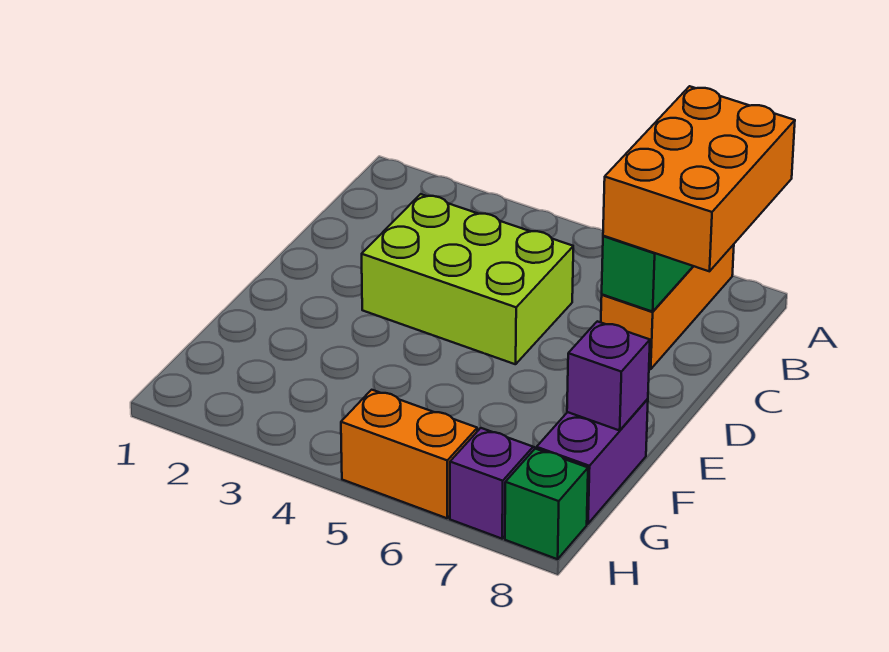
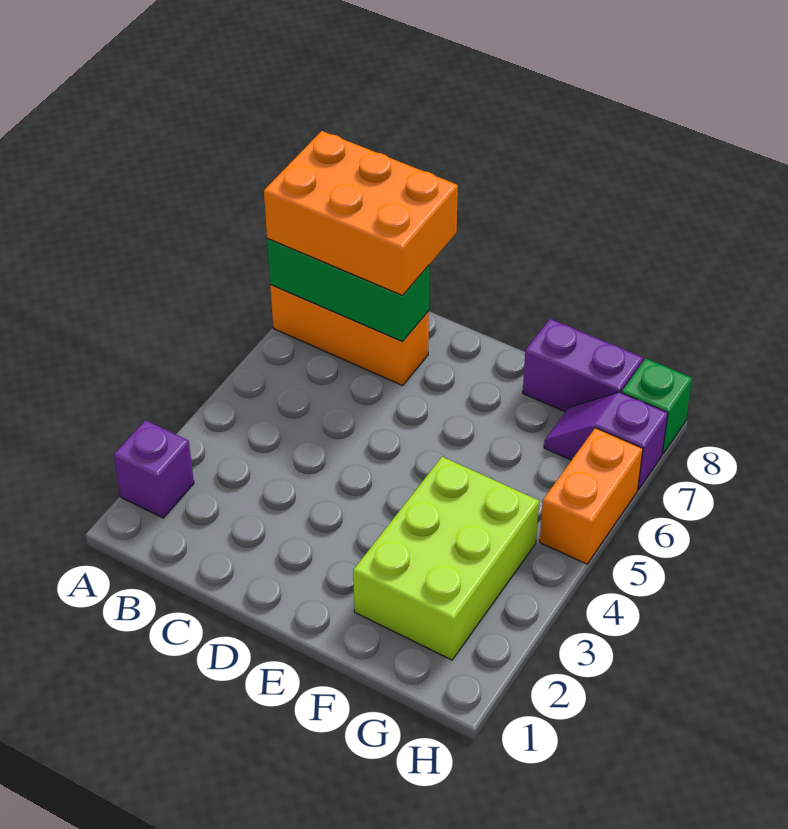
lime 2x3 brick [362,194,573,364] -> lime 2x3 brick moved to [353,457,539,660]
purple 1x1 brick [567,321,650,430] -> purple 1x1 brick moved to [114,420,194,518]

